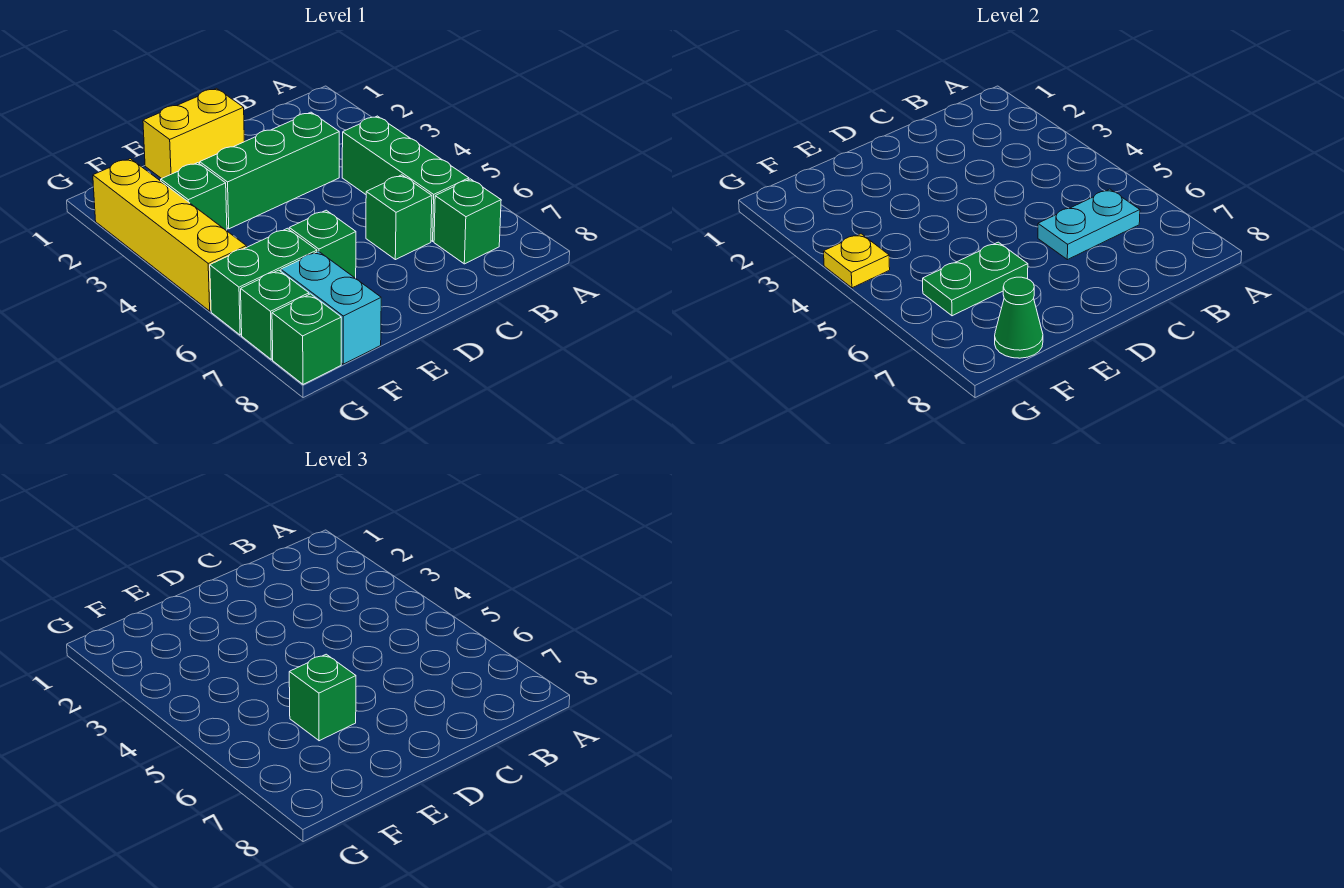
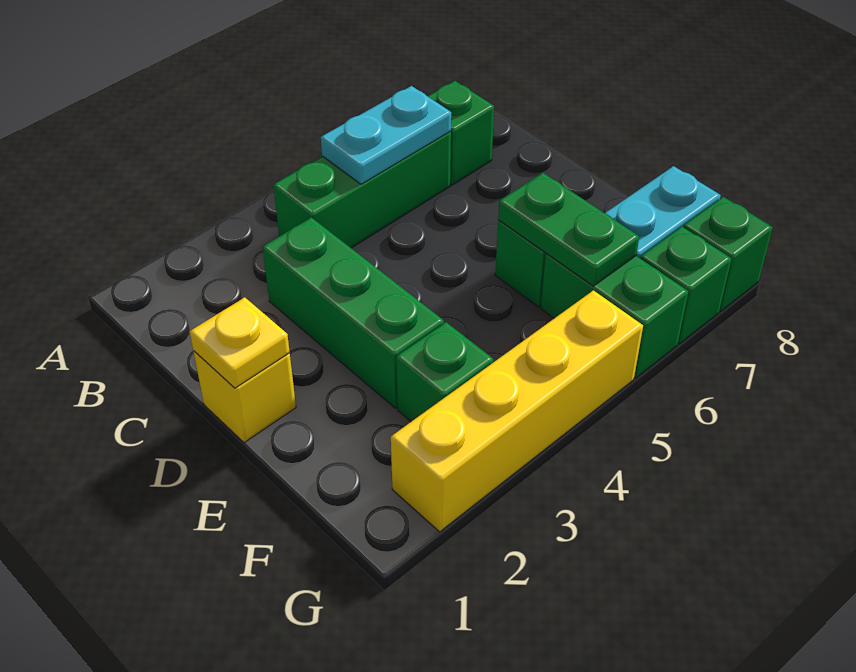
cyan 1x2 plate [1038,189,1140,260] -> cyan 1x2 plate turned to [321,86,451,184]
green 1x1 brick [366,175,432,260] -> none
yellow 1x2 brick [143,88,244,179] -> yellow 1x1 brick [193,351,296,443]
green 1x1 brick [289,654,356,741] -> none
green 1x1 cone [995,277,1043,358] -> none
yellow 1x1 plate [824,234,890,288] -> yellow 1x1 plate moved to [190,297,290,388]

